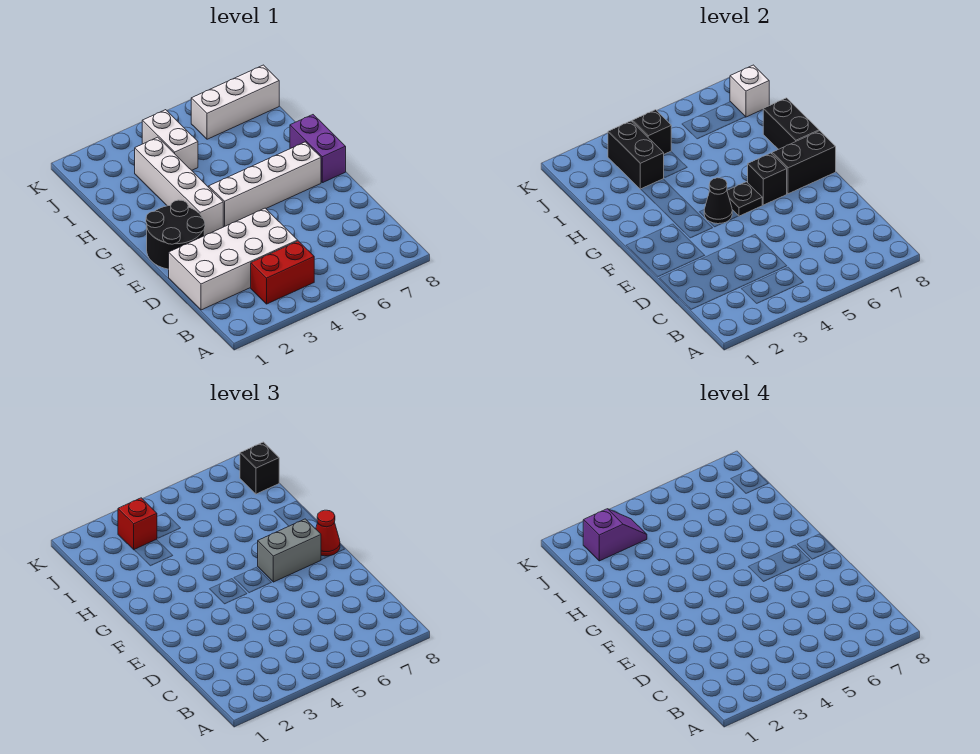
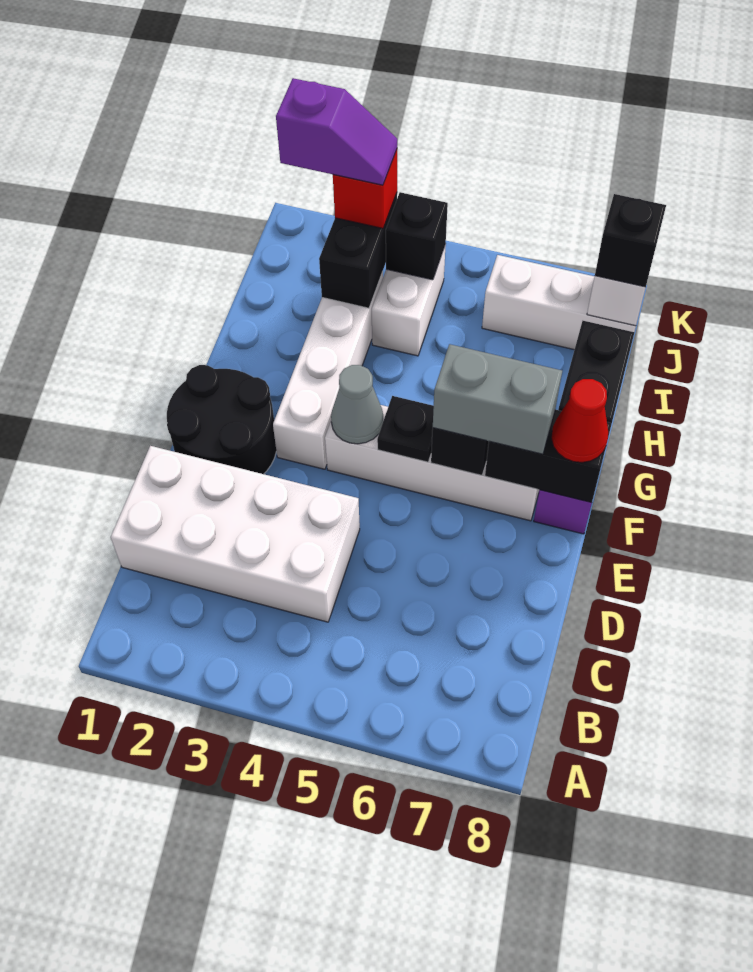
red 1x2 brick [251,241,314,304] -> none
black 1x1 cone [704,178,732,224] -> grey 1x1 cone [331,365,383,444]

